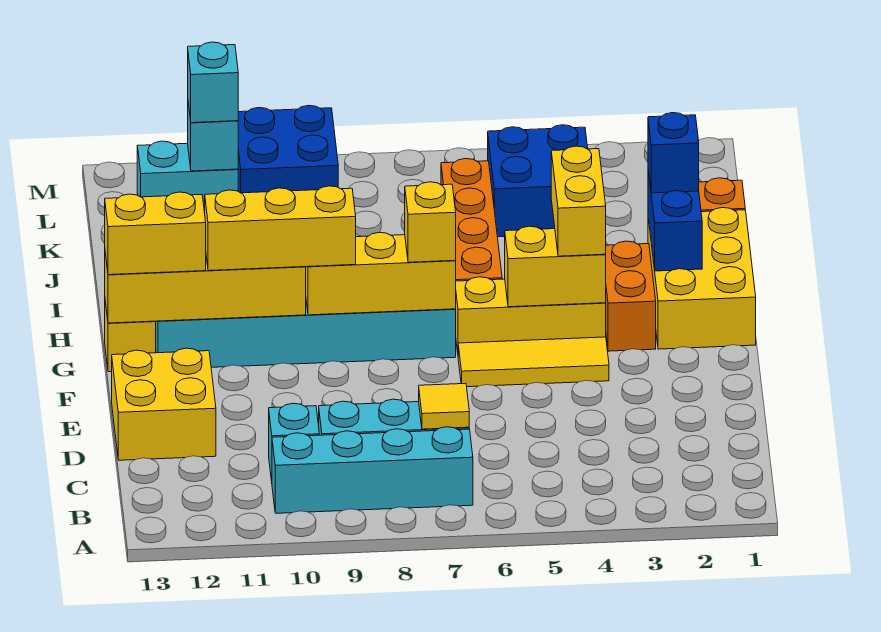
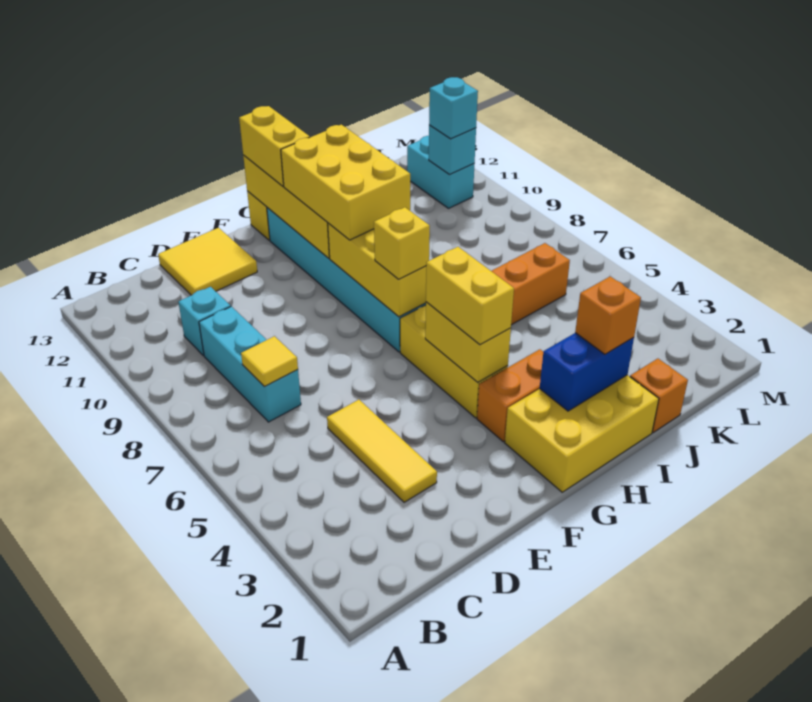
cyan 1x4 brick [272,427,473,513] -> none
yellow 2x2 brick [112,348,216,460] -> yellow 2x2 tile [158,228,257,295]
yellow 1x3 tile [458,337,609,387] -> yellow 1x3 tile moved to [327,400,437,502]
yellow 1x2 brick [551,146,606,256] -> yellow 1x2 brick turned to [426,247,514,345]
yellow 1x3 brick [205,186,356,271] -> yellow 2x3 brick [281,125,410,240]
blue 1x1 brick [648,113,699,193] -> orange 1x1 brick [575,276,641,354]
blue 2x2 brick [488,125,588,237] -> none
blue 2x2 brick [238,105,338,193] -> none

